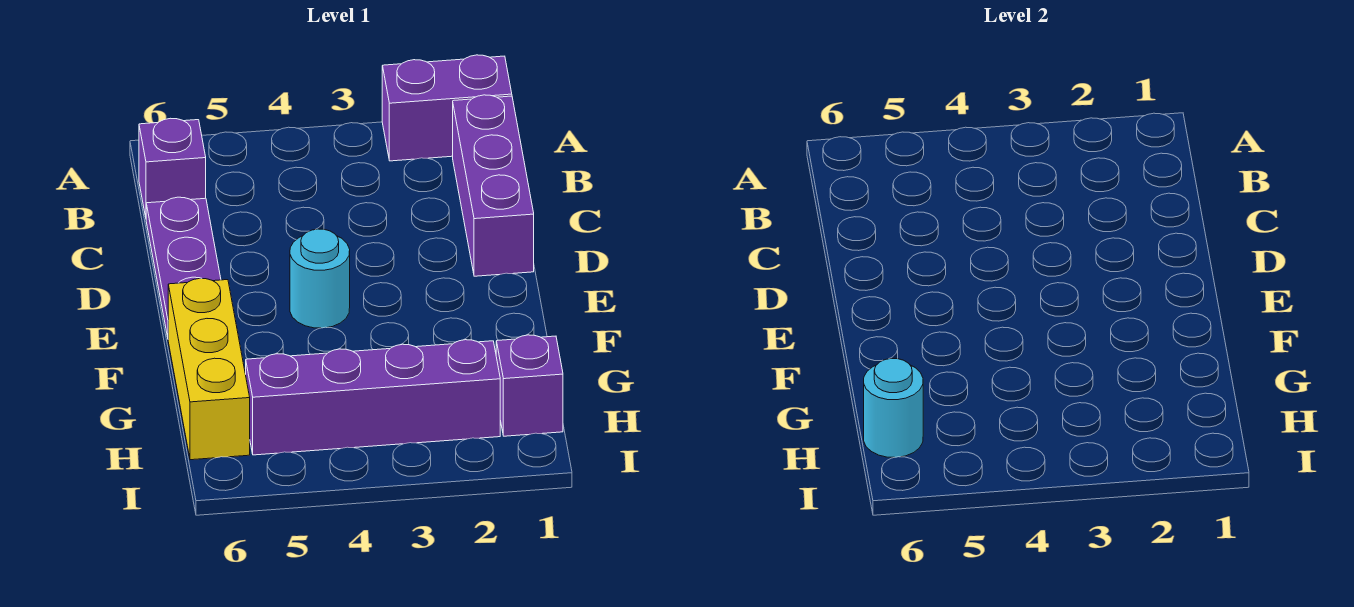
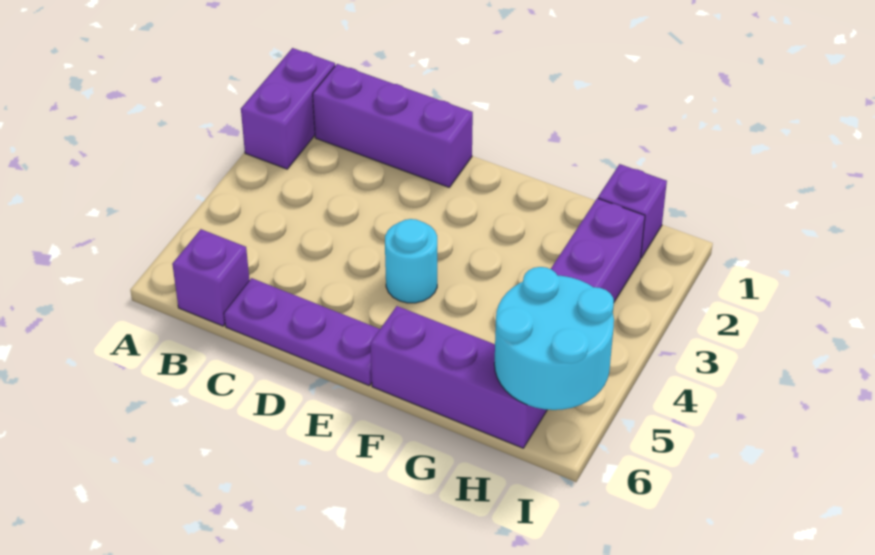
yellow 1x3 brick [168,278,250,460] -> purple 1x3 brick [370,306,547,448]
cyan 1x1 round brick [864,358,923,457] -> cyan 2x2 round brick [494,267,614,410]

